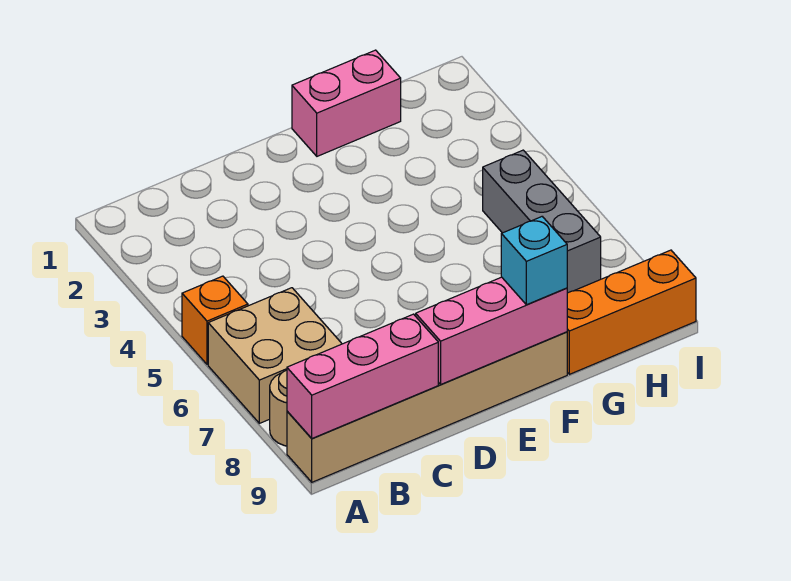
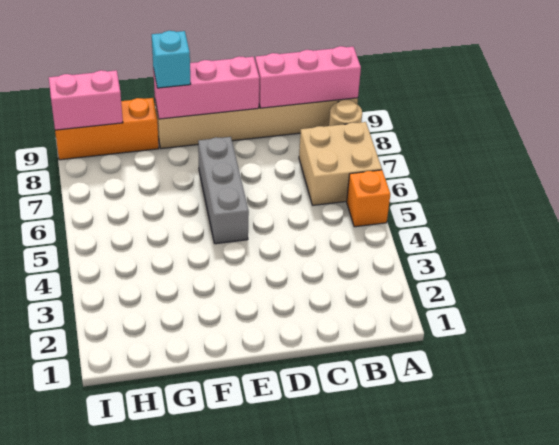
pink 1x2 brick [292,50,401,156] -> pink 1x2 brick moved to [49,70,123,130]
grey 1x3 brick [483,150,601,293] -> grey 1x3 brick moved to [198,137,249,244]

